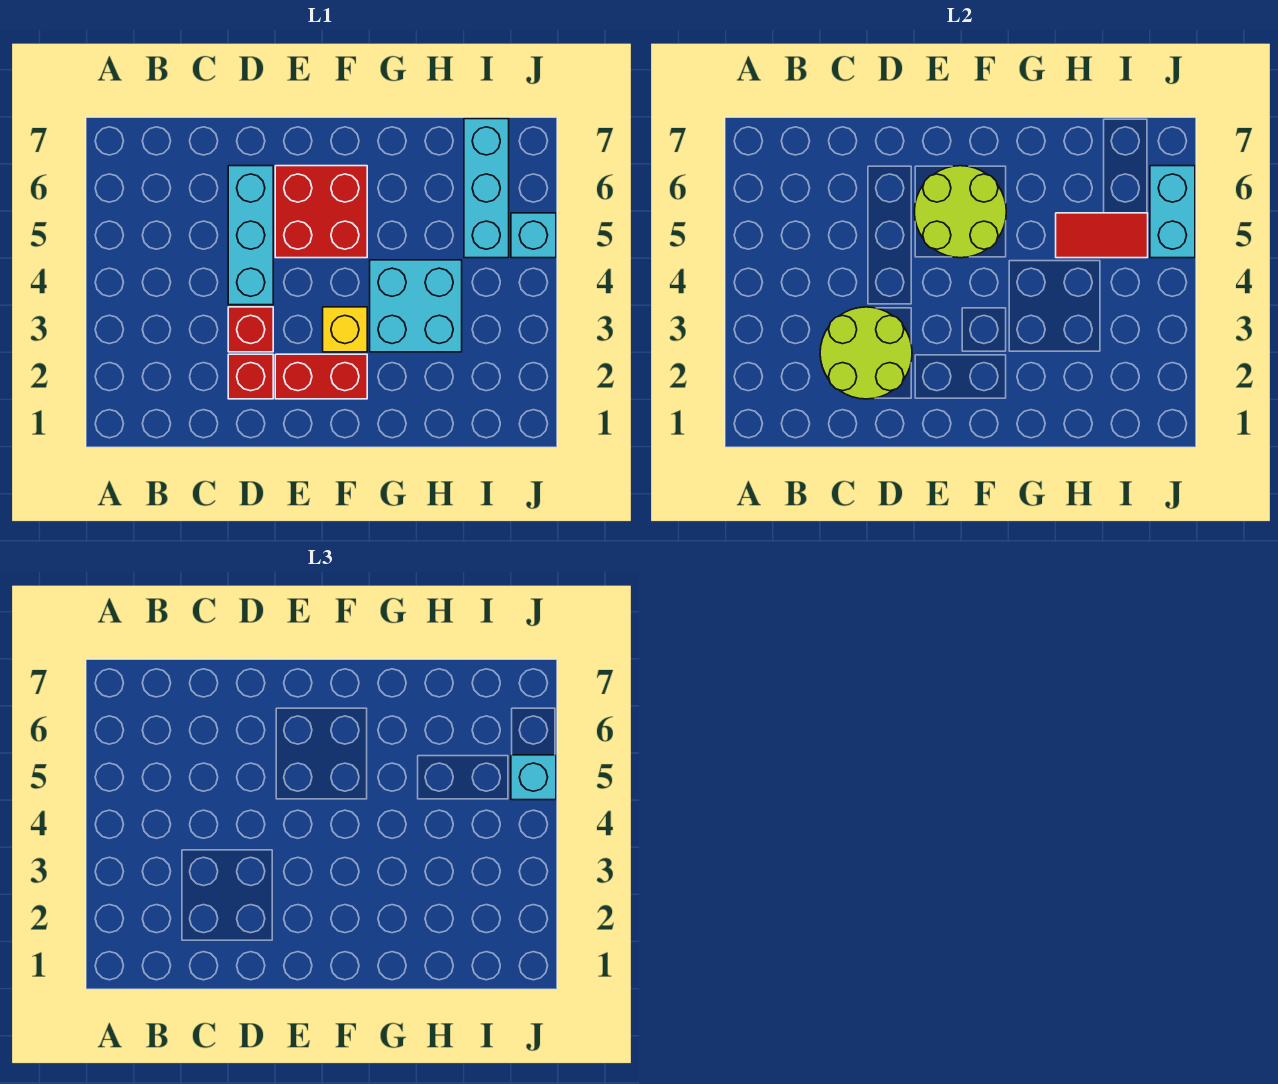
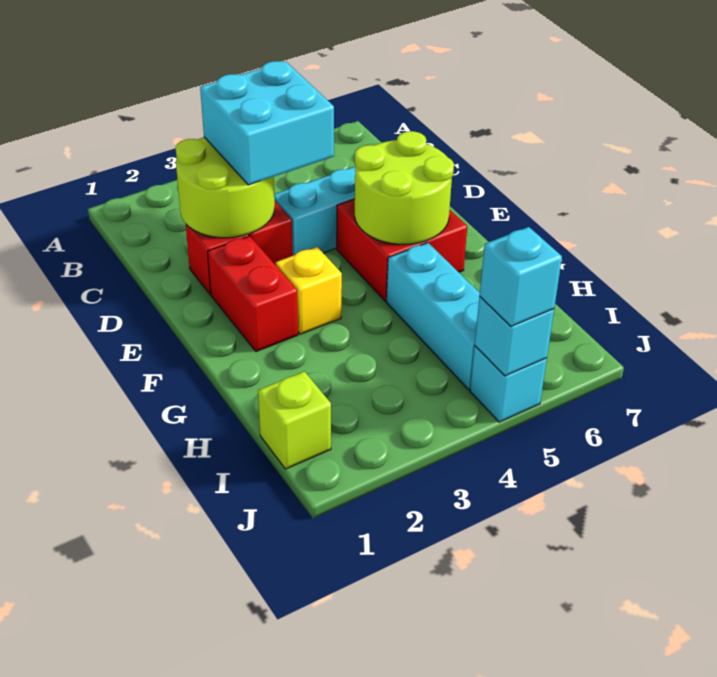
cyan 2x2 brick [370,260,462,352] -> cyan 2x2 brick moved to [200,61,334,185]
red 1x2 tile [1056,213,1148,258] -> none
none -> lime 1x1 brick [258,371,331,469]
cyan 1x3 brick [464,119,509,258] -> cyan 1x3 brick turned to [386,243,480,389]
cyan 1x2 brick [1150,166,1195,258] -> cyan 1x1 brick [475,297,554,376]

